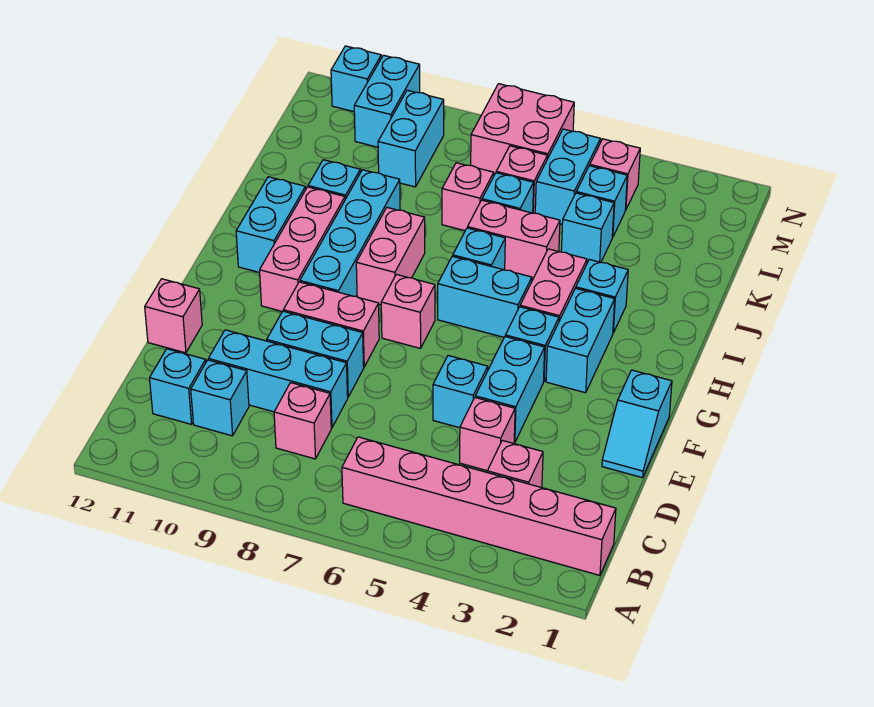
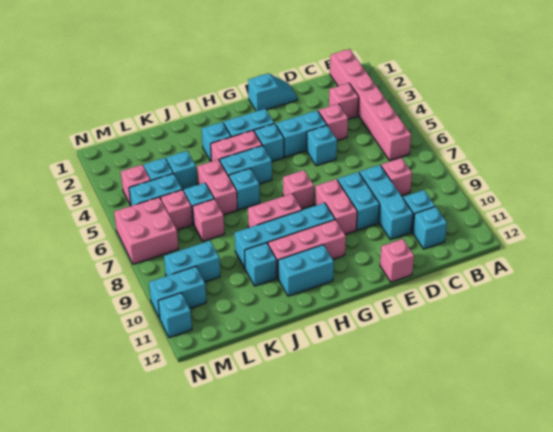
cyan 1x2 brick [438,256,532,337] -> cyan 1x2 brick turned to [220,146,272,184]

